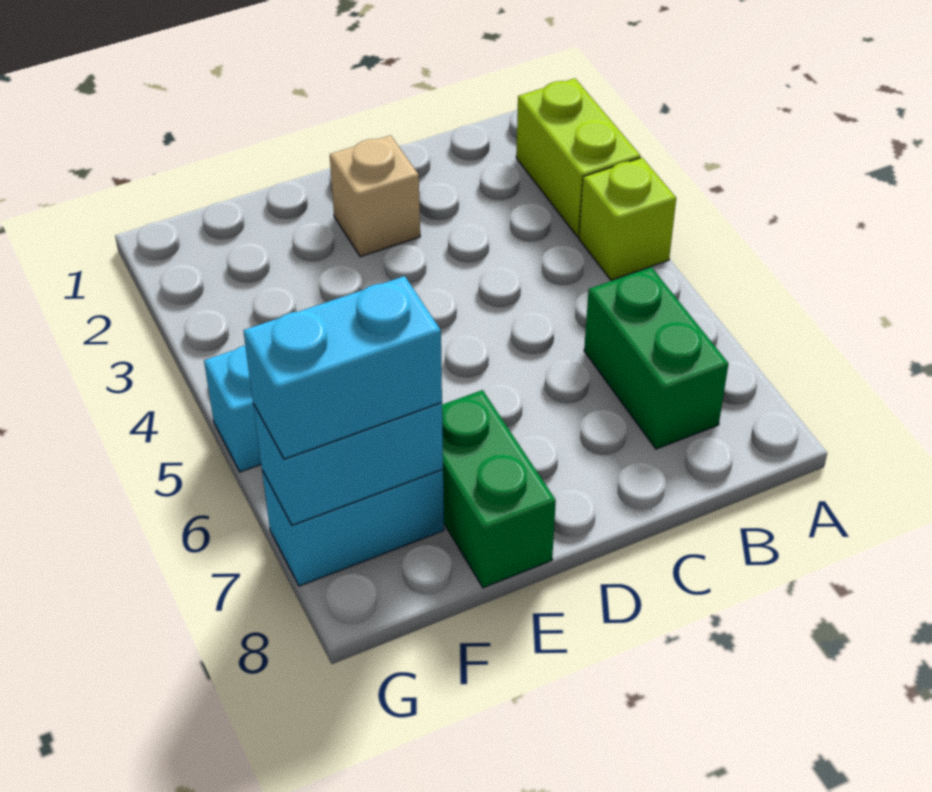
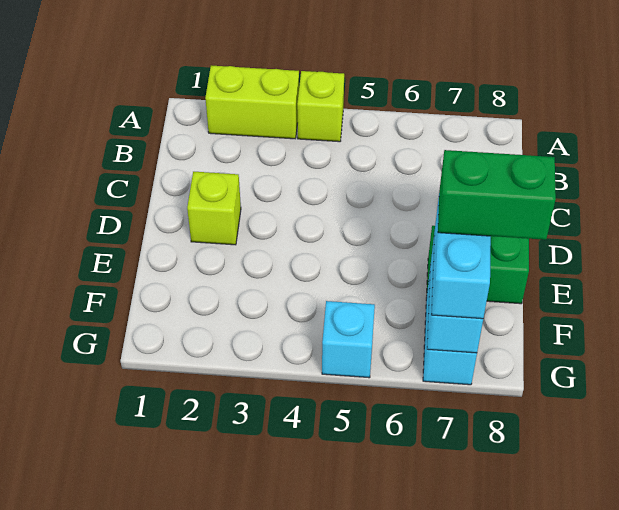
green 1x2 brick [584,267,728,449] -> green 1x2 brick moved to [438,150,556,240]
tan 1x1 brick [330,135,420,257] -> lime 1x1 brick [187,172,241,245]

